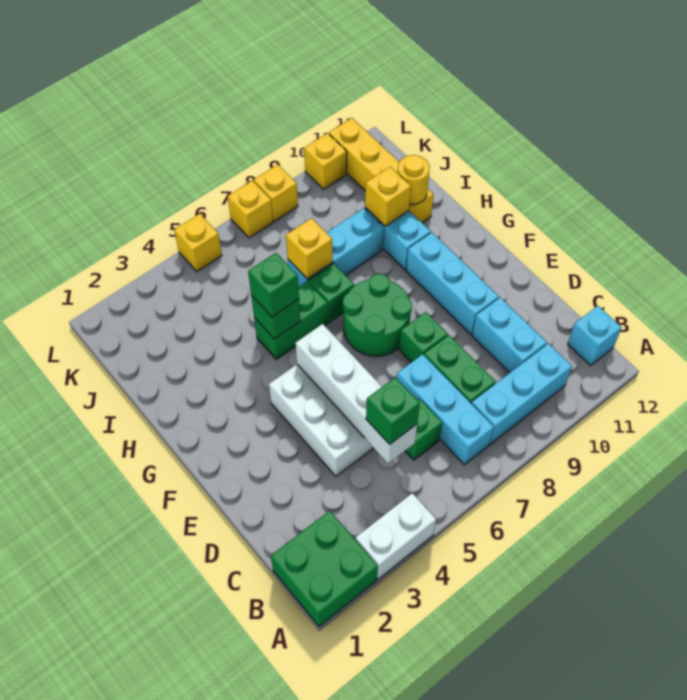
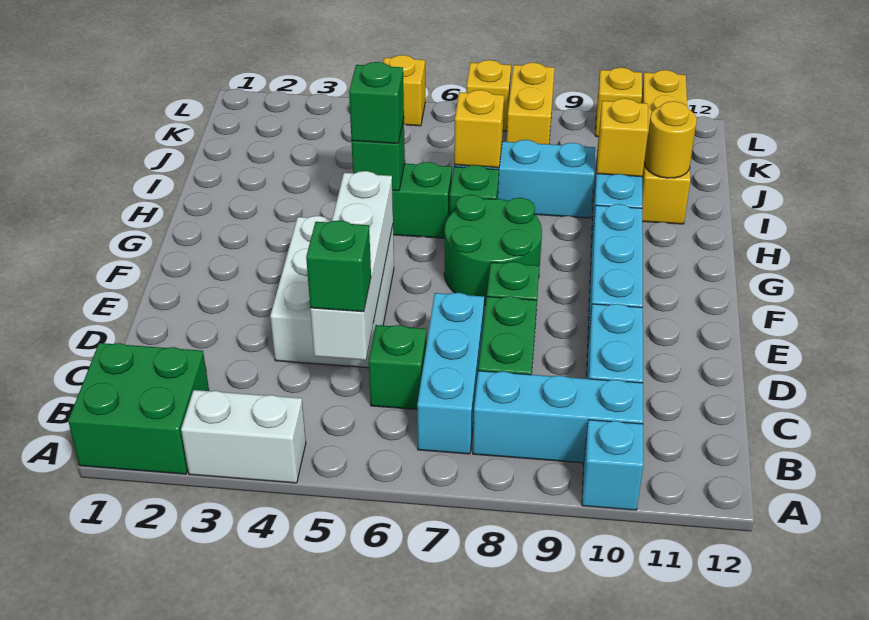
cyan 1x1 brick [568,306,622,366] -> cyan 1x1 brick moved to [582,420,643,510]
yellow 1x1 brick [254,165,298,221] -> yellow 1x2 brick [507,63,555,144]

